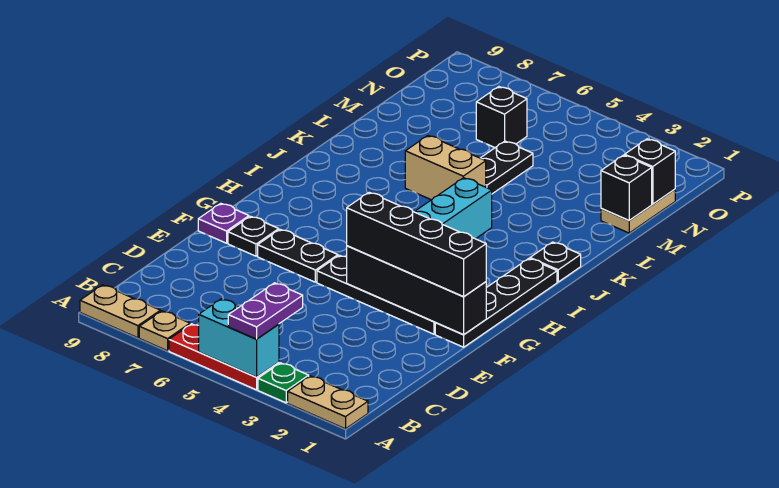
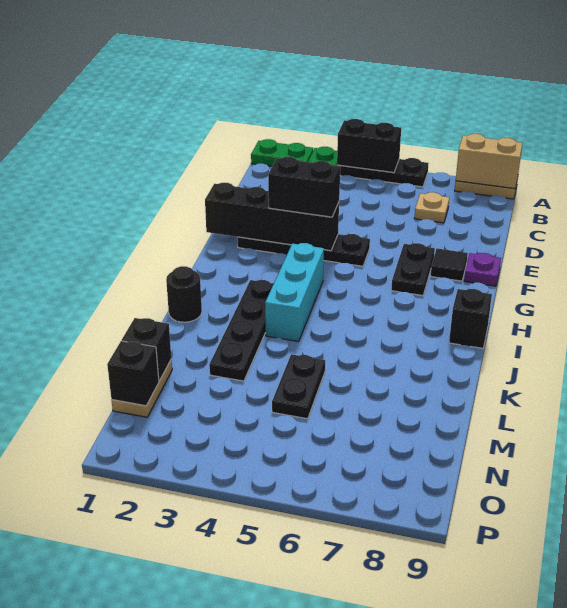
tan 1x2 plate [288,376,368,429] -> green 1x2 plate [251,139,313,166]
red 1x3 plate [169,324,279,390] -> black 1x3 plate [337,158,429,187]
cyan 1x2 brick [199,299,279,377] -> black 1x2 brick [337,119,401,173]
purple 1x2 plate [228,283,303,339] -> none
tan 1x1 plate [139,311,190,351] -> tan 1x1 plate moved to [414,192,449,223]
black 1x4 plate [435,259,557,347] -> black 1x4 plate moved to [209,280,274,381]
black 1x4 brick [347,192,486,297] -> black 1x2 brick [268,157,340,217]
black 1x2 plate [258,229,338,282] -> black 1x2 plate turned to [391,243,435,295]
black 1x1 plate [228,216,279,256] -> black 1x1 tile [431,249,468,281]
black 1x1 plate [530,242,581,282] -> black 1x1 round brick [166,266,202,322]
tan 1x2 brick [405,136,486,200] -> tan 1x2 brick moved to [456,134,522,189]
black 1x1 brick [476,87,527,147] -> black 1x1 brick moved to [449,289,492,348]

